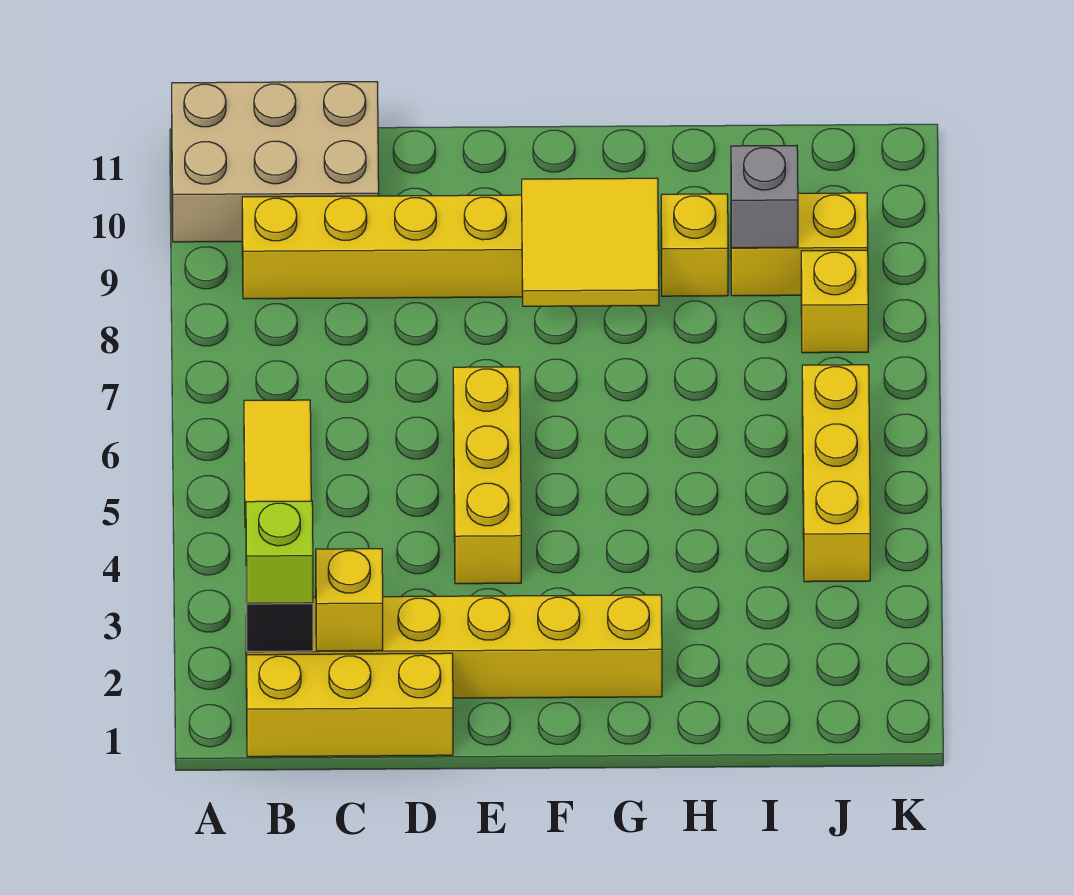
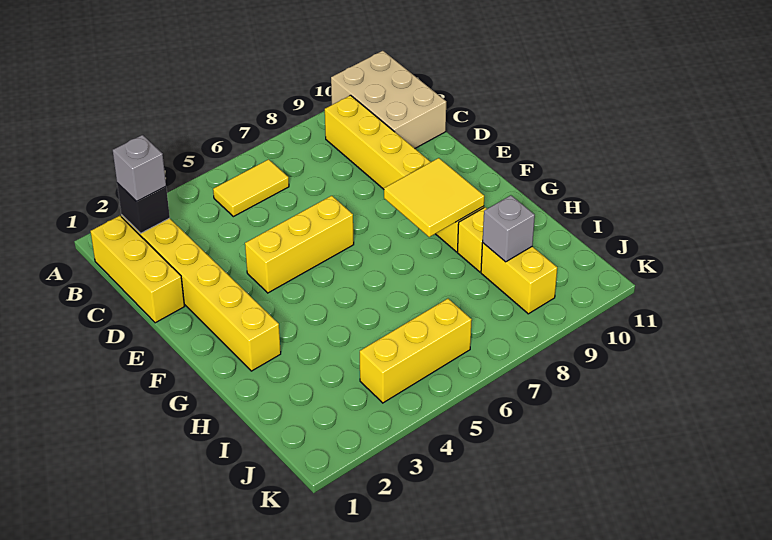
lime 1x1 brick [246,501,313,604] -> grey 1x1 brick [113,135,166,201]
yellow 1x1 brick [316,549,383,651] -> none
yellow 1x1 brick [801,250,868,353] -> none

